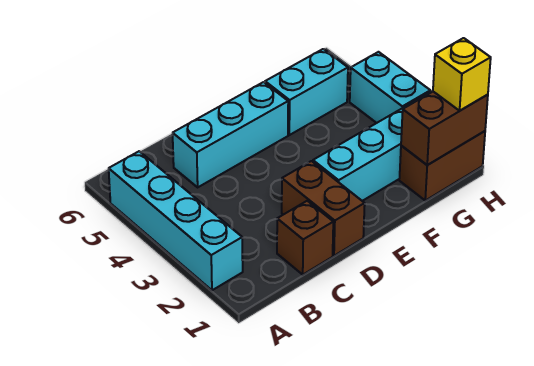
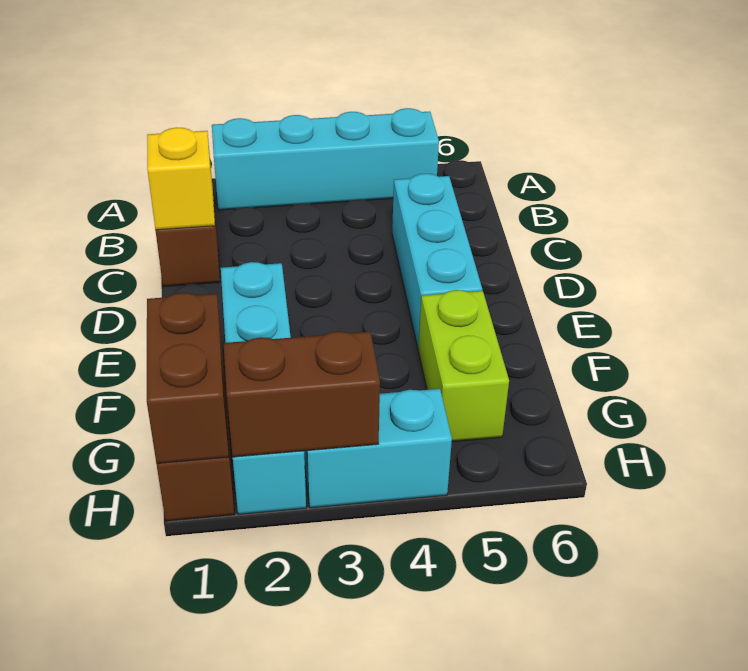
brown 1x2 brick [282,161,365,256] -> brown 1x2 brick moved to [224,331,380,457]
cyan 1x2 brick [265,49,348,135] -> lime 1x2 brick [418,290,509,442]
yellow 1x1 brick [433,38,491,111] -> yellow 1x1 brick moved to [147,128,215,230]

